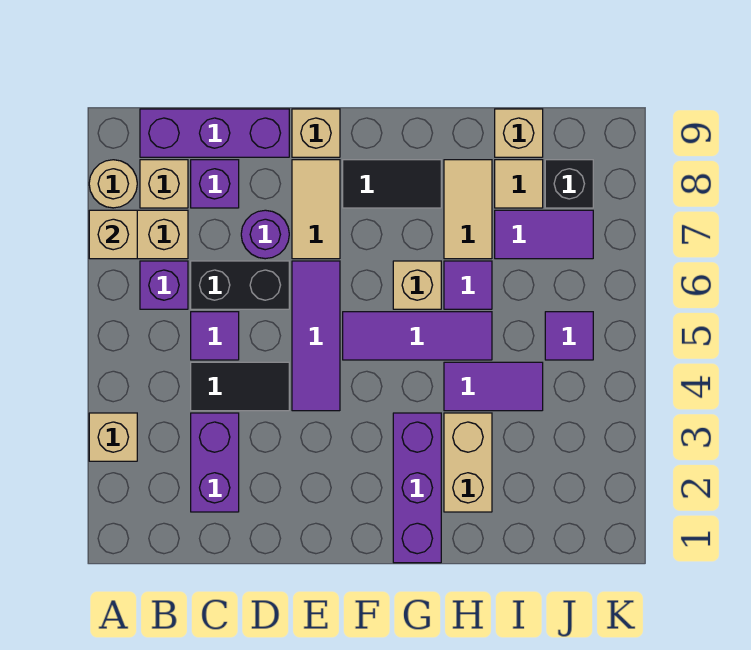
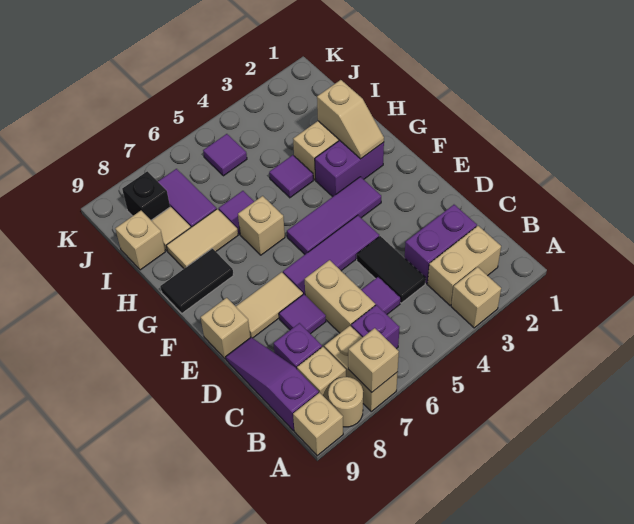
none -> tan 1x1 brick [293,392,343,456]
none -> tan 1x2 brick [427,226,501,305]
purple 1x3 brick [140,109,289,157] -> purple 1x3 slope [226,337,319,431]
black 1x2 brick [191,261,289,309] -> tan 1x2 brick [305,260,375,333]
purple 1x1 round brick [241,210,289,259] -> purple 1x1 tile [279,294,326,334]
purple 1x3 tile [343,312,492,360] -> purple 1x3 tile turned to [287,177,381,254]
black 1x2 tile [343,160,441,208] -> black 1x2 tile turned to [160,248,234,313]
purple 1x3 brick [393,413,441,563] -> purple 1x2 brick [315,140,384,197]
none -> tan 1x2 slope [317,80,384,159]
purple 1x2 tile [444,362,543,411] -> purple 1x1 tile [269,155,313,198]

